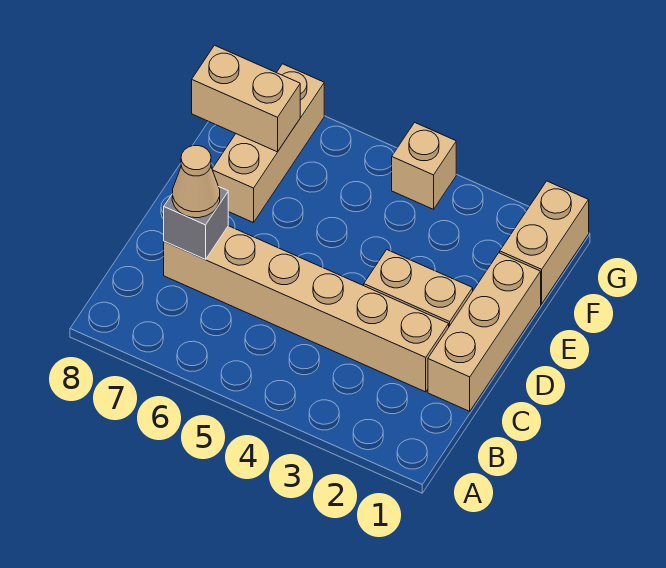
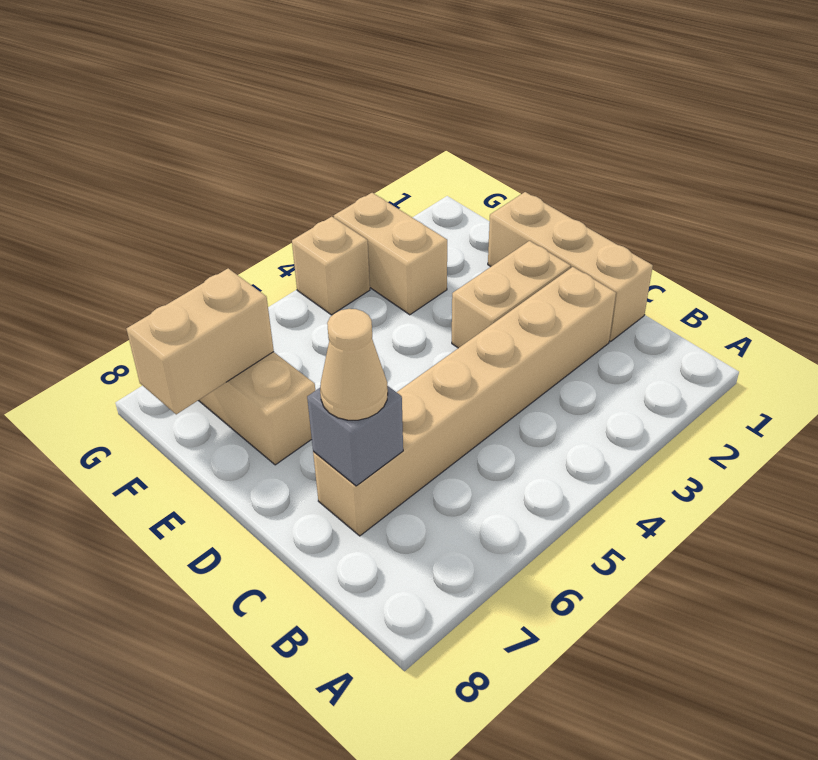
tan 1x2 brick [500,181,589,304] -> tan 1x2 brick moved to [334,193,447,315]

